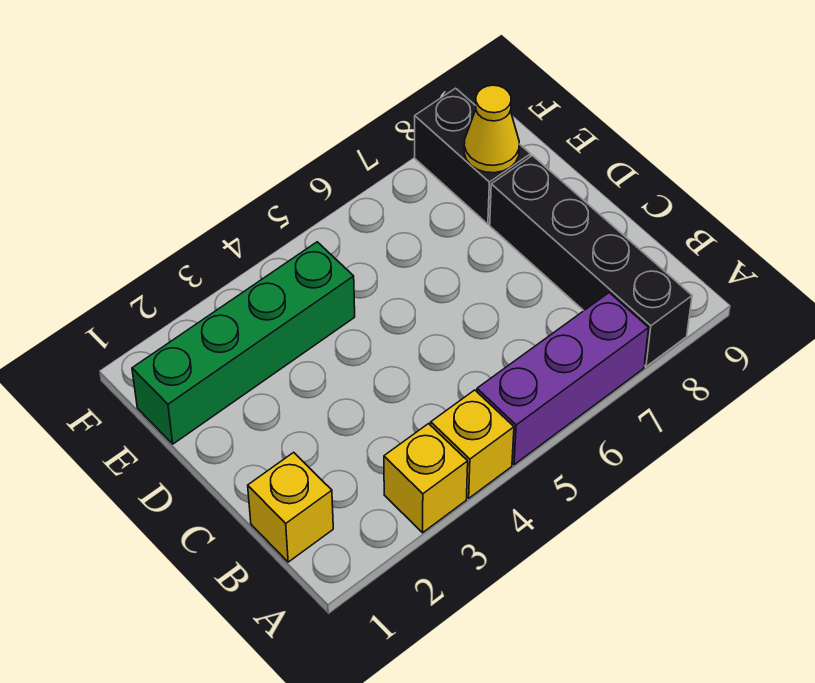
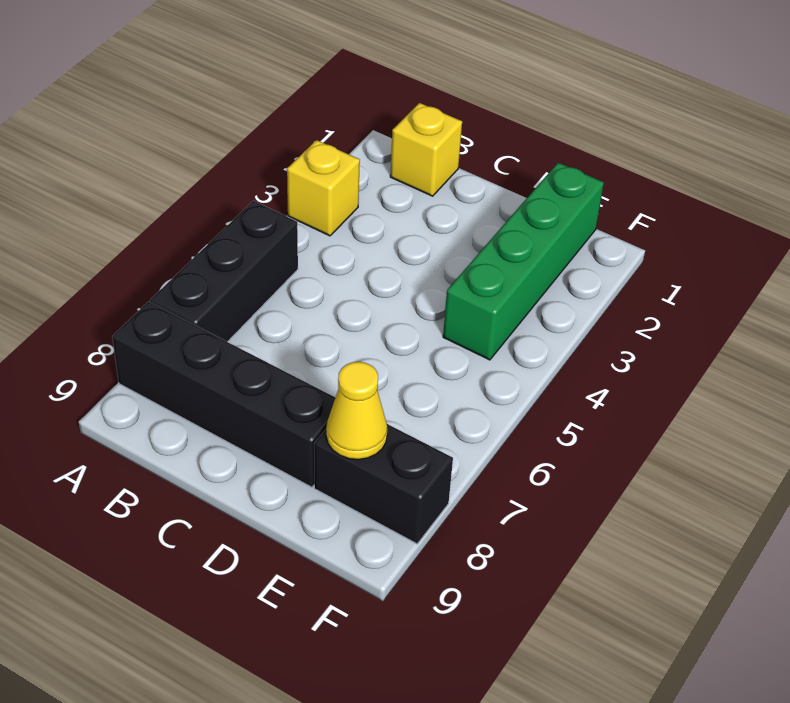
yellow 1x1 brick [431,390,514,498] -> none
purple 1x3 brick [477,293,649,465] -> black 1x3 brick [150,201,298,342]

